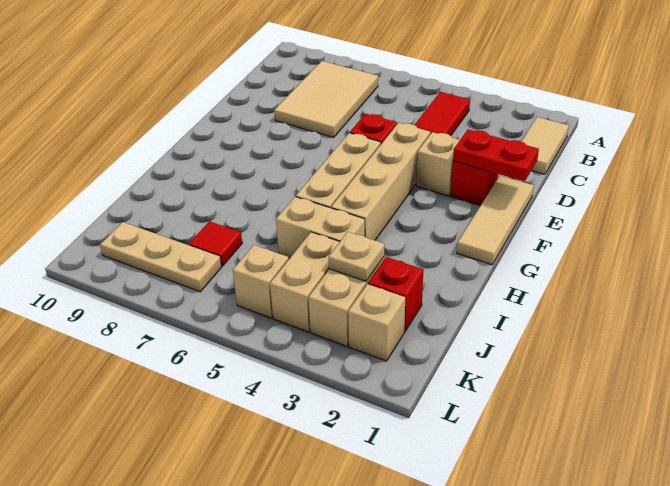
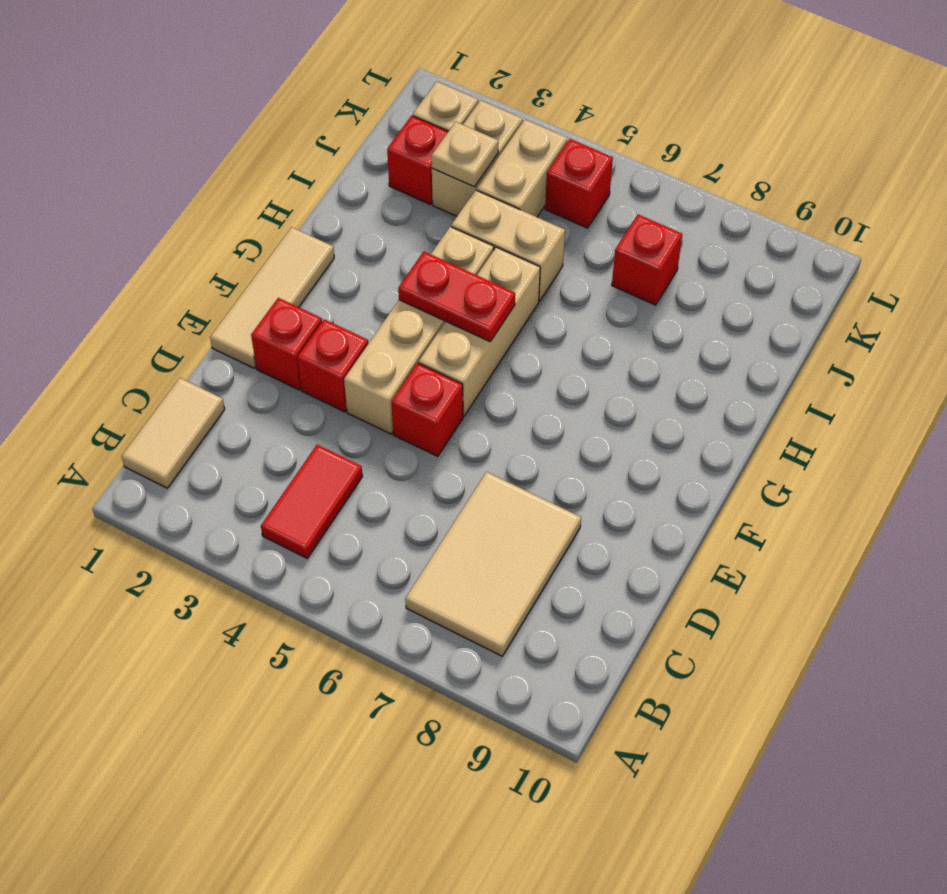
red 1x2 plate [453,129,539,181] -> red 1x2 plate moved to [398,252,515,342]
tan 1x1 brick [416,132,460,196] -> red 1x1 brick [297,319,368,412]
red 1x1 tile [189,221,242,266] -> red 1x1 brick [612,215,682,305]
tan 1x1 brick [233,245,289,318] -> red 1x1 brick [545,139,613,228]
tan 1x3 plate [100,222,221,292] -> none

